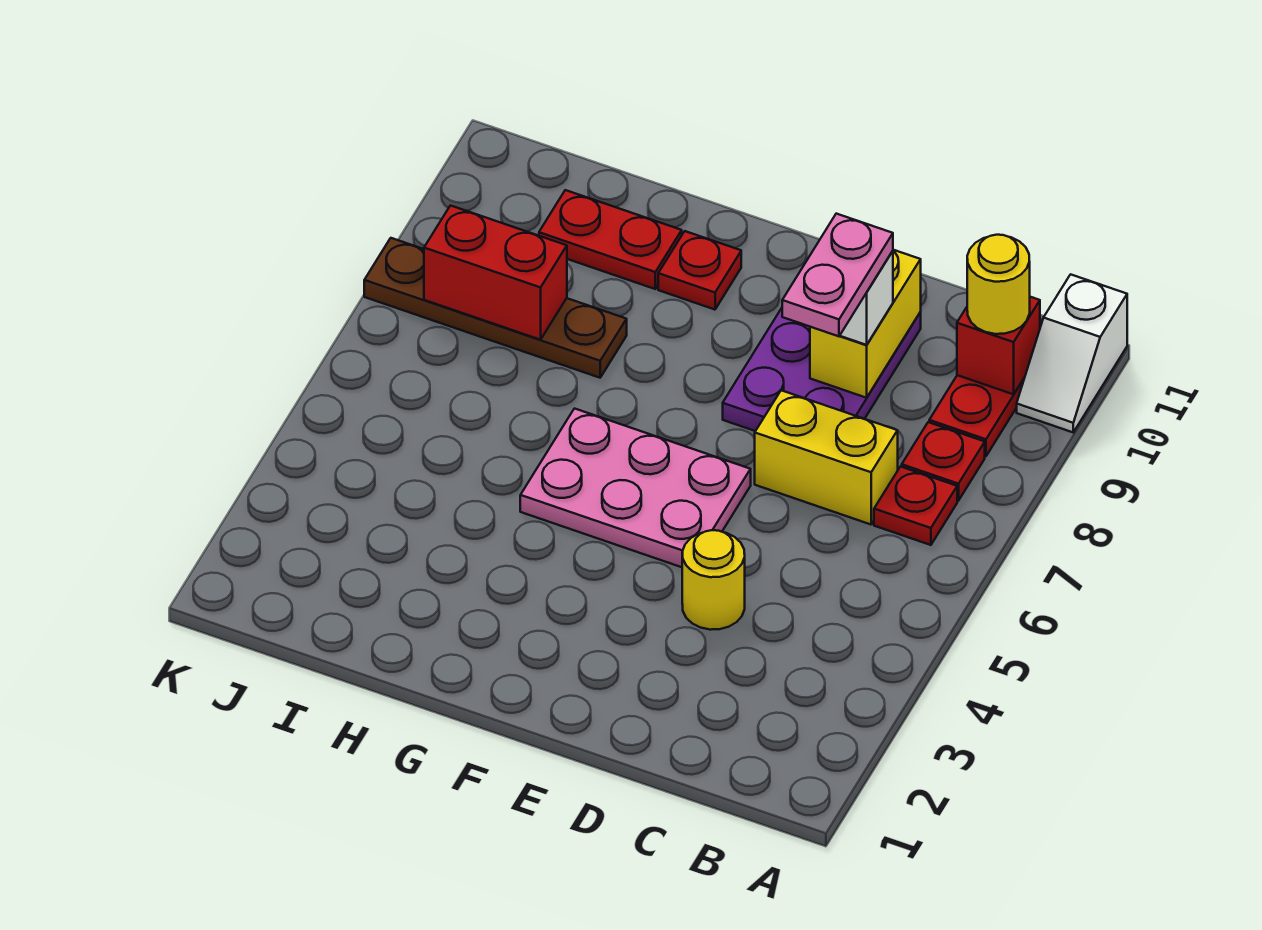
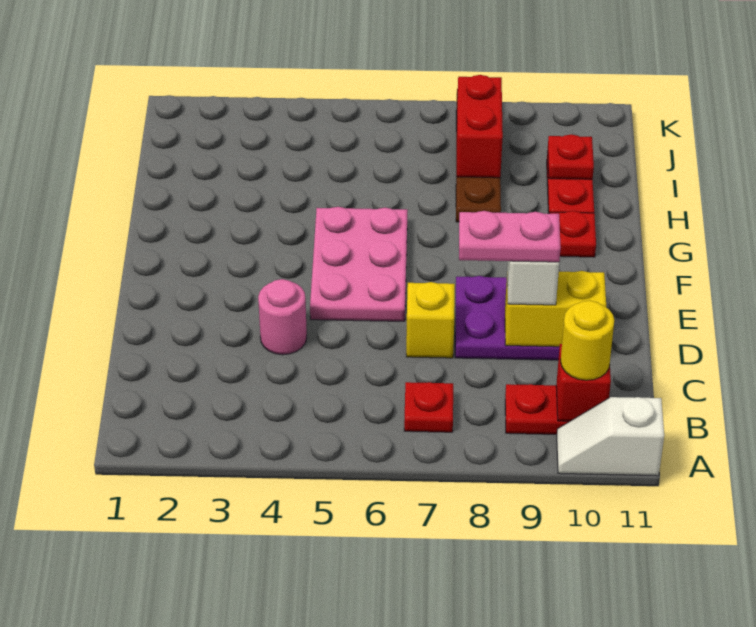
red 1x1 plate [902,422,985,501] -> red 1x1 plate moved to [548,134,594,179]
yellow 1x2 brick [755,390,898,524] -> yellow 1x1 brick [406,282,455,358]
yellow 1x1 round brick [682,530,745,630] -> pink 1x1 round brick [258,279,307,355]

